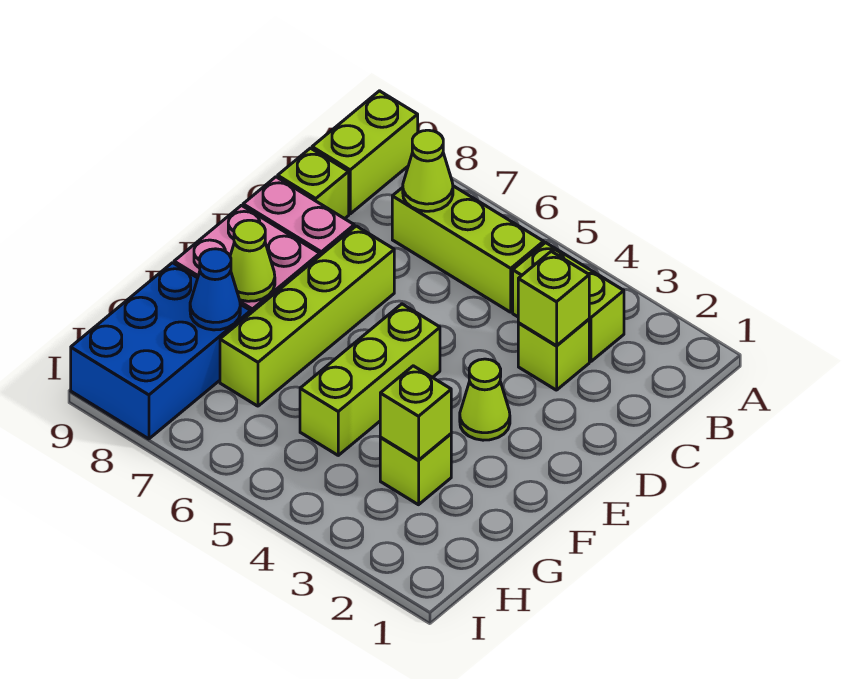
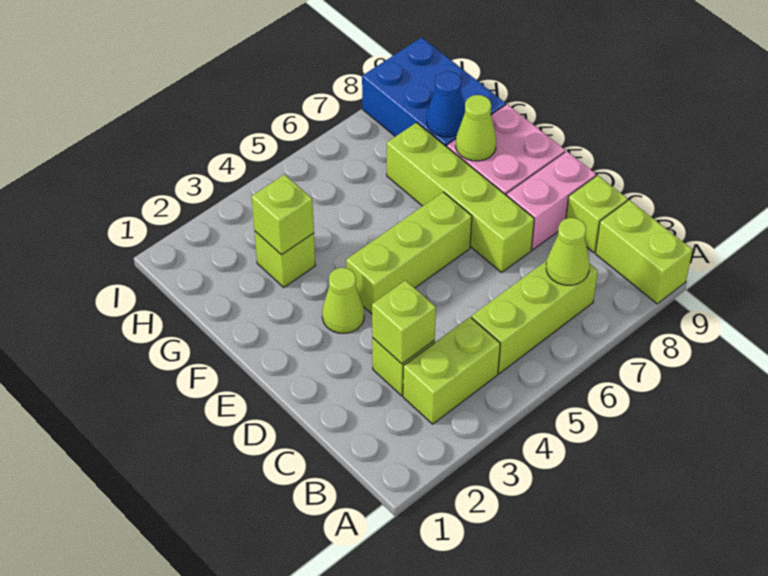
lime 1x3 brick [300,304,440,455] -> lime 1x3 brick turned to [346,192,472,314]

